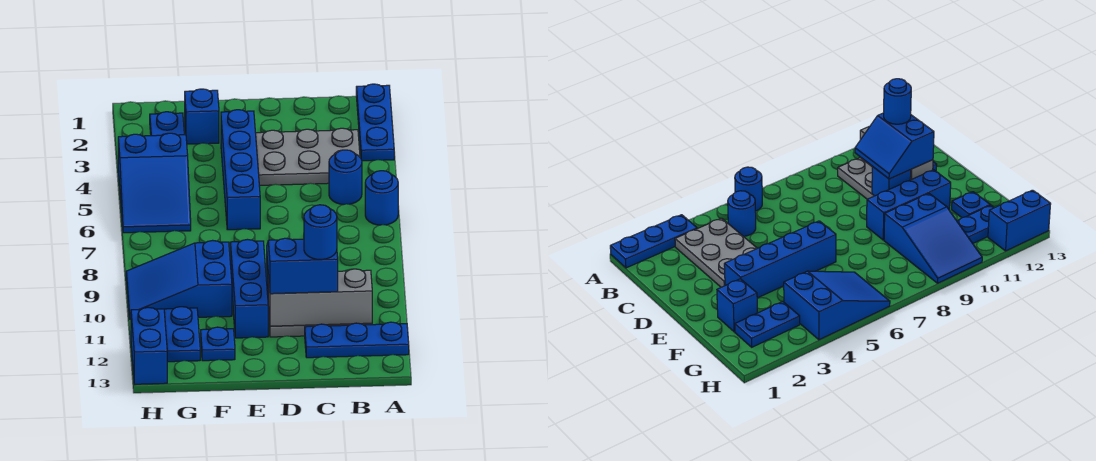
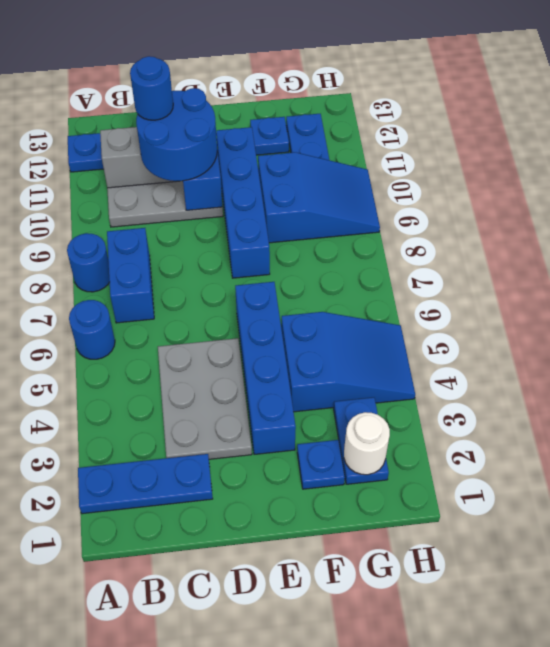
blue 1x3 plate [356,84,394,161] -> blue 1x3 plate turned to [78,454,213,514]
grey 2x3 plate [256,128,360,185] -> grey 2x3 plate turned to [158,338,252,459]
blue 1x1 round brick [329,150,362,204] -> blue 1x1 round brick moved to [67,233,110,292]
blue 2x2 slope [267,238,338,294] -> blue 2x2 round brick [136,88,217,181]
blue 1x3 brick [230,239,268,338] -> blue 1x4 brick [216,127,270,278]
blue 1x1 brick [185,89,219,144] -> blue 1x1 plate [297,440,345,489]
none -> white 1x1 round brick [344,412,390,475]
blue 2x3 slope [118,133,191,233] -> blue 2x3 slope turned to [281,312,415,412]
blue 1x2 brick [131,307,167,384] -> blue 1x2 brick moved to [107,228,154,323]

